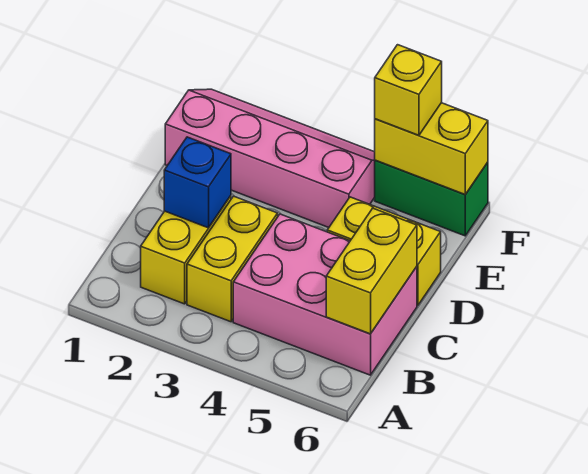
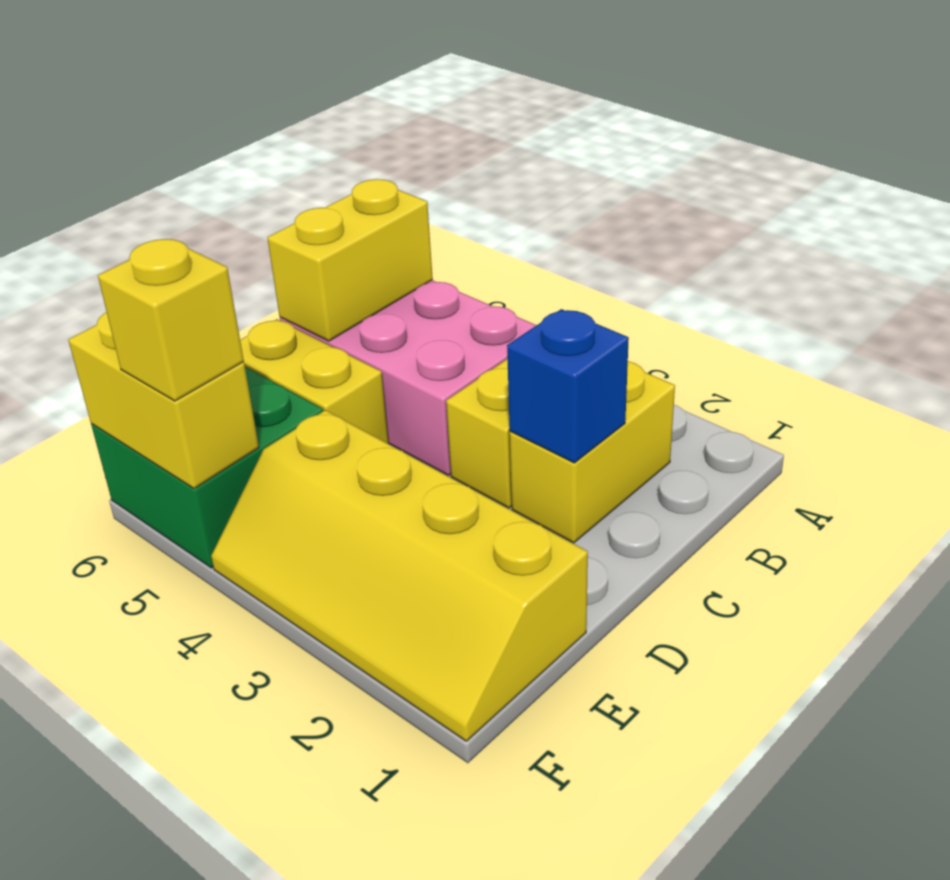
pink 2x4 slope [165,89,375,227] -> yellow 2x4 slope [211,410,588,741]
green 1x2 brick [375,160,488,236] -> green 2x2 brick [91,367,323,568]

